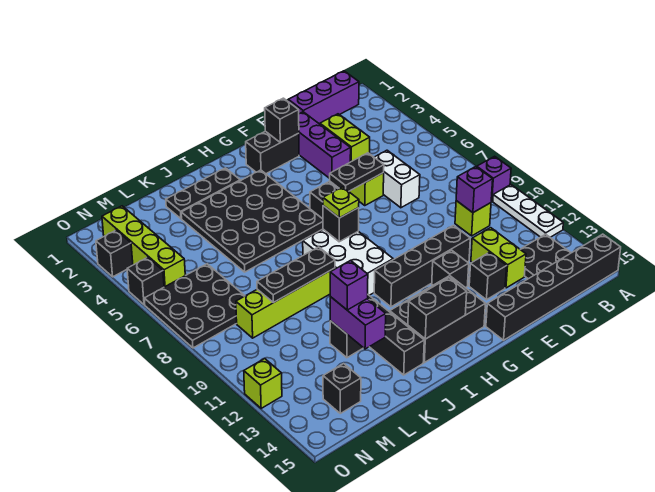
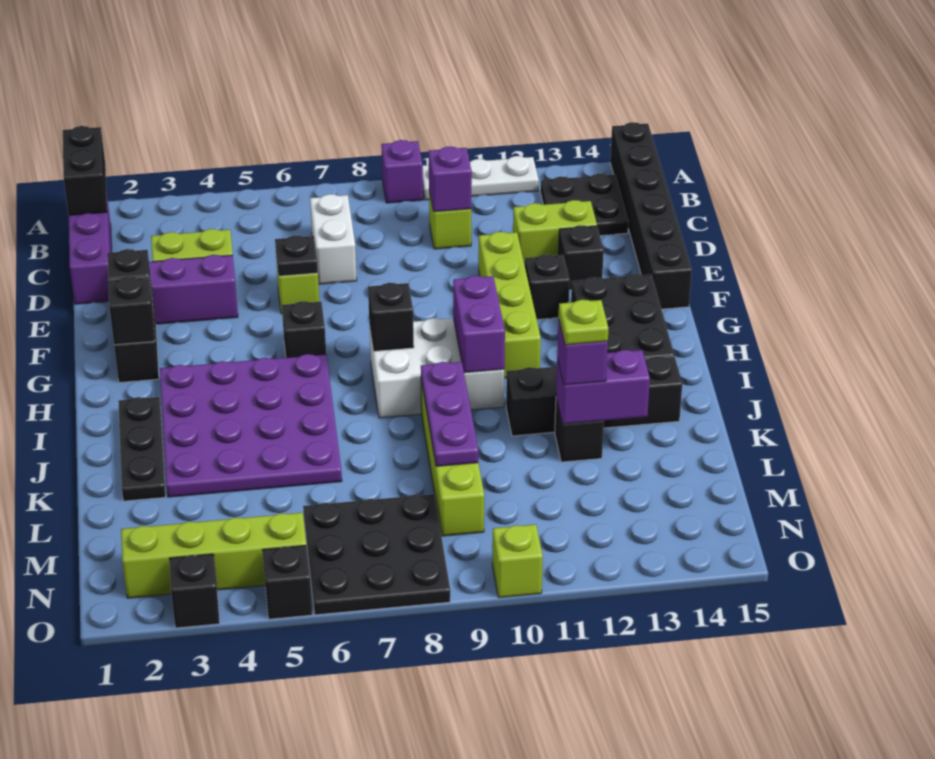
white 1x2 brick [374,150,420,208] -> white 1x2 brick turned to [310,194,357,284]
black 1x2 plate [330,153,384,191] -> black 1x1 plate [275,235,318,276]
black 1x4 brick [374,225,470,307] -> lime 1x4 brick [479,232,541,378]
black 4x4 plate [181,170,323,272] -> purple 4x4 plate [160,354,342,497]
lime 1x1 plate [323,187,359,218] -> lime 1x1 plate moved to [559,300,608,345]
none -> purple 1x2 brick [453,276,505,373]
black 1x2 brick [408,278,467,339] -> black 1x2 brick moved to [63,126,107,215]
black 1x3 plate [257,247,335,303] -> purple 1x3 plate [421,362,478,466]
black 1x1 brick [323,364,361,413] -> black 1x1 brick moved to [108,276,155,345]
lime 1x1 brick [244,359,282,408] -> lime 1x1 brick moved to [492,524,543,598]

